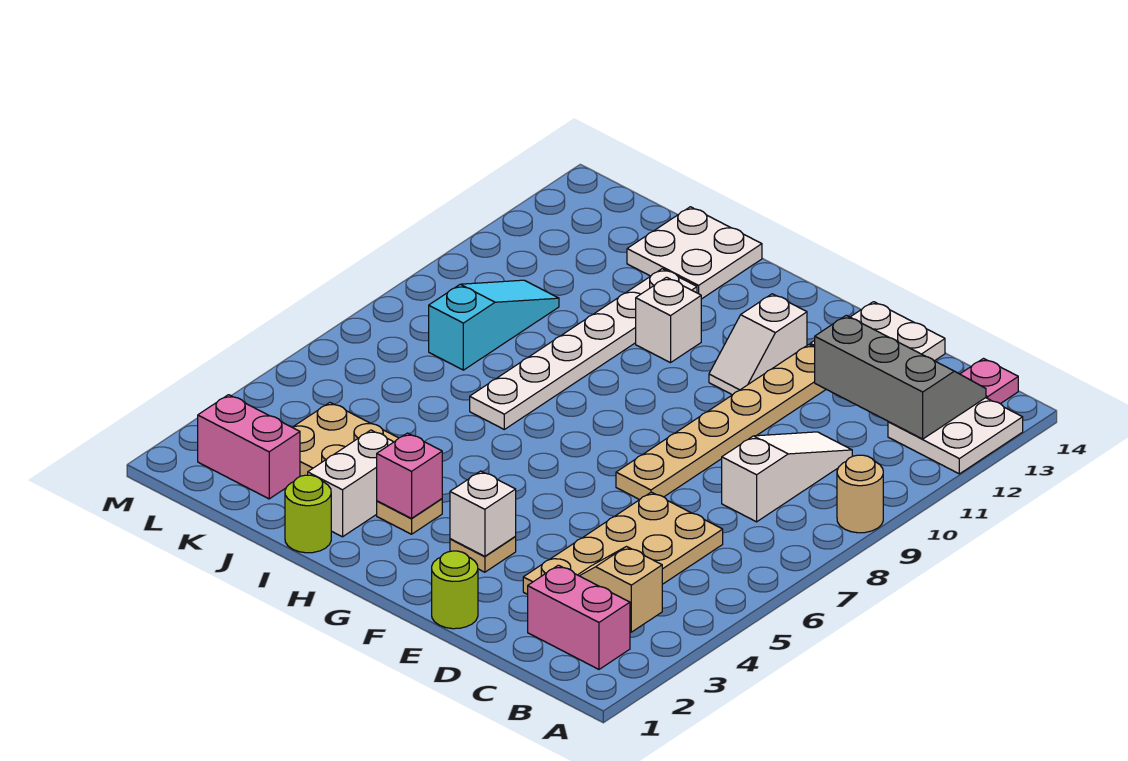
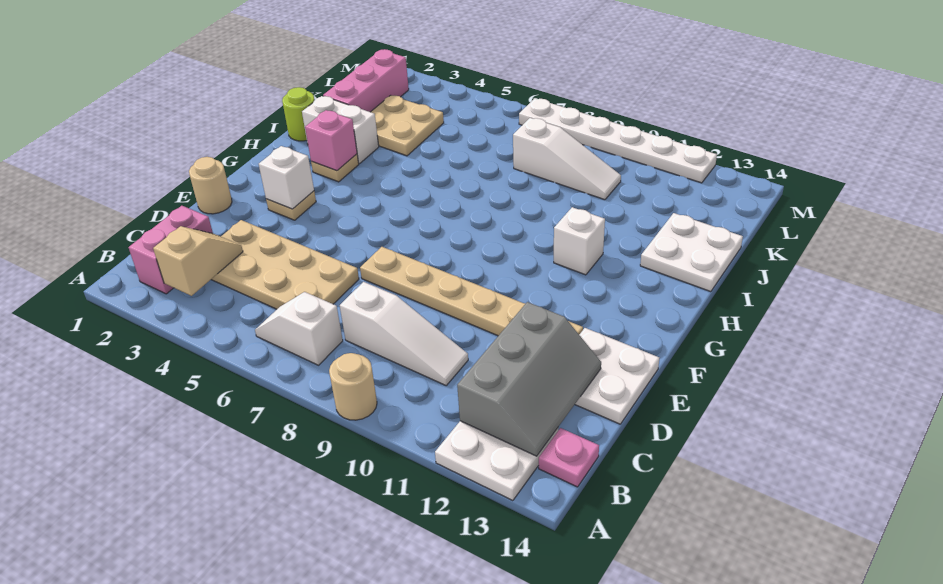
lime 1x1 round brick [432,551,478,629] -> tan 1x1 round brick [189,157,232,214]
white 1x2 slope [709,294,807,395] -> white 1x2 slope moved to [255,292,343,365]
white 1x6 plate [470,269,697,429] -> white 1x6 plate moved to [519,98,717,183]
pink 1x2 brick [198,395,300,499] -> pink 1x3 brick [323,49,409,112]
cyan 1x3 slope [429,280,559,370] -> white 1x3 slope [513,118,621,200]

